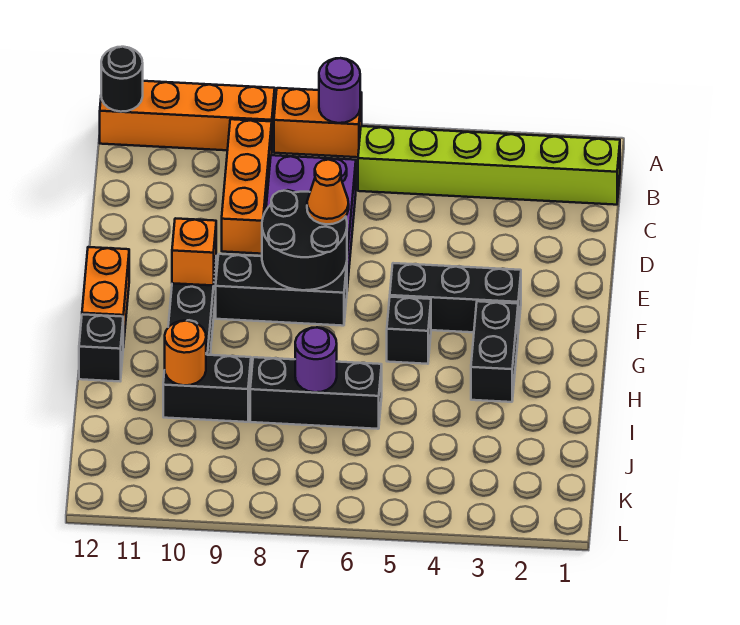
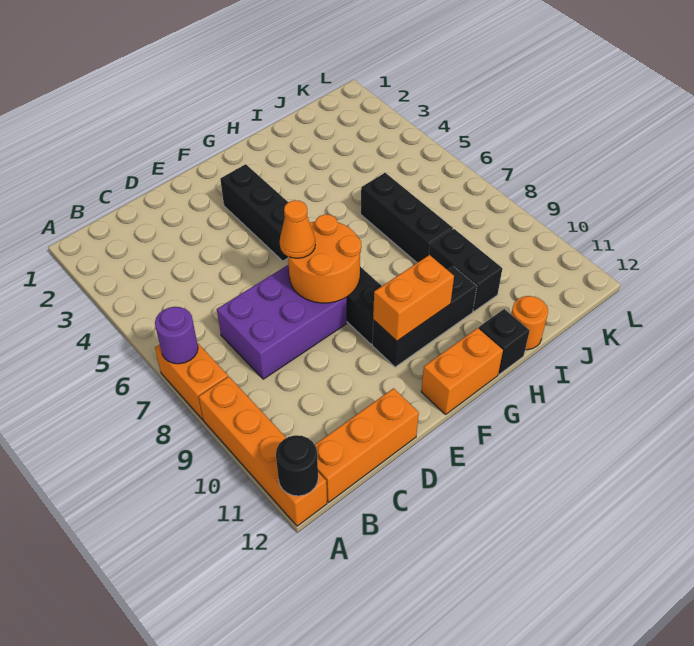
lime 1x6 brick [358,126,620,205] -> none
orange 1x3 brick [222,119,272,254] -> orange 1x3 brick moved to [315,388,419,502]
black 2x2 round brick [262,191,347,290] -> orange 2x2 round brick [288,214,361,303]
orange 1x1 brick [172,218,216,286] -> orange 1x2 brick [373,255,454,341]
black 1x2 brick [471,301,518,402] -> none
black 1x1 brick [387,297,431,364] -> none
purple 1x1 round brick [295,327,337,392] -> none
orange 1x1 round brick [165,321,206,385] -> orange 1x1 round brick moved to [511,296,548,350]

